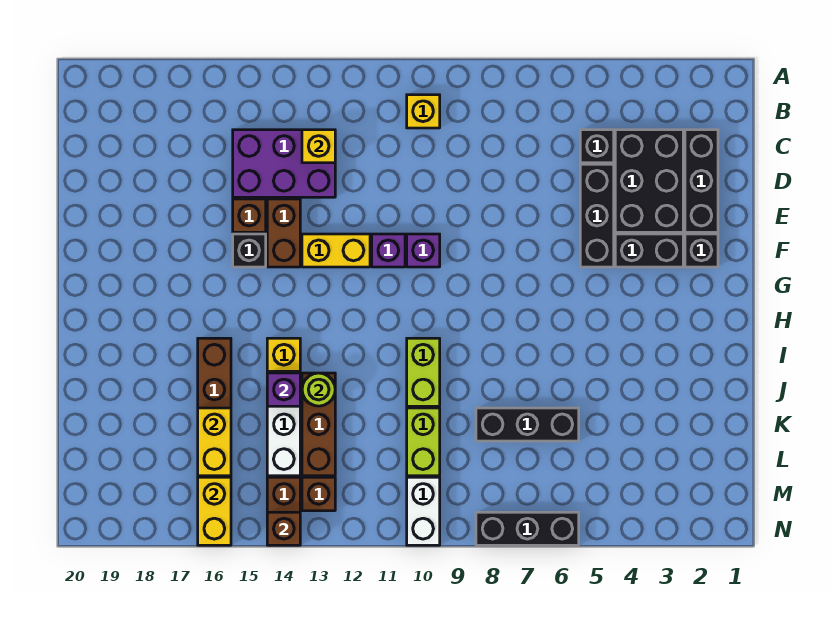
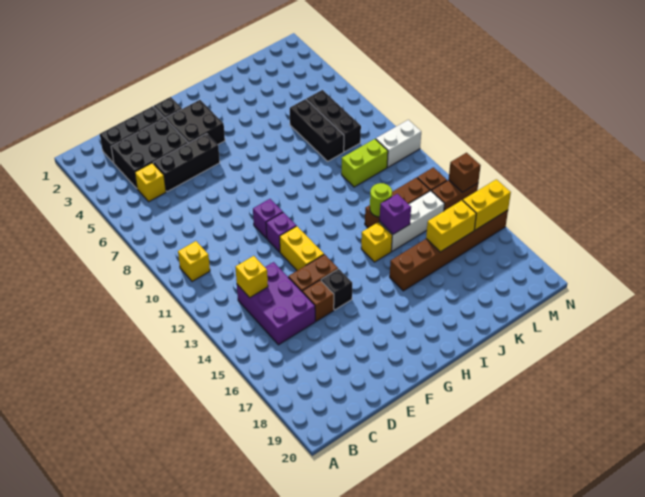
black 1x1 brick [580,130,614,163] -> yellow 1x1 brick [135,163,166,202]
black 1x2 brick [615,234,683,267] -> black 2x2 brick [166,100,225,145]
lime 1x2 brick [407,338,440,406] -> none
black 1x3 brick [476,512,579,545] -> black 1x3 brick moved to [306,90,361,152]

